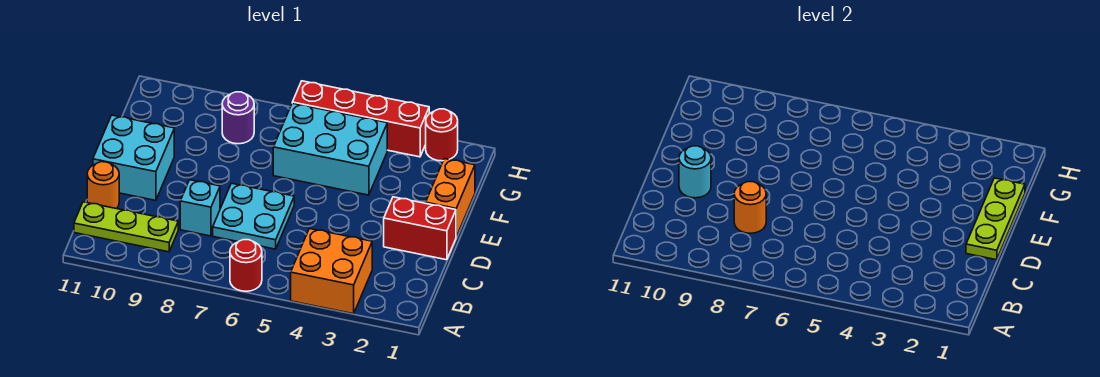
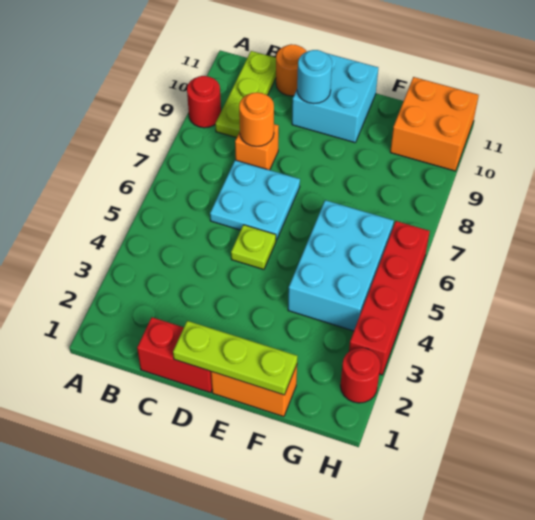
orange 2x2 brick [291,229,372,314] -> orange 2x2 brick moved to [390,77,479,171]
red 1x1 round brick [230,240,262,291] -> red 1x1 round brick moved to [187,76,221,128]
cyan 1x1 brick [180,180,220,236] -> orange 1x1 brick [235,124,279,170]
red 1x2 brick [384,197,456,260] -> red 1x2 brick turned to [137,317,212,393]
none -> lime 1x1 plate [231,225,276,269]
purple 1x1 round brick [222,92,254,144] -> none

